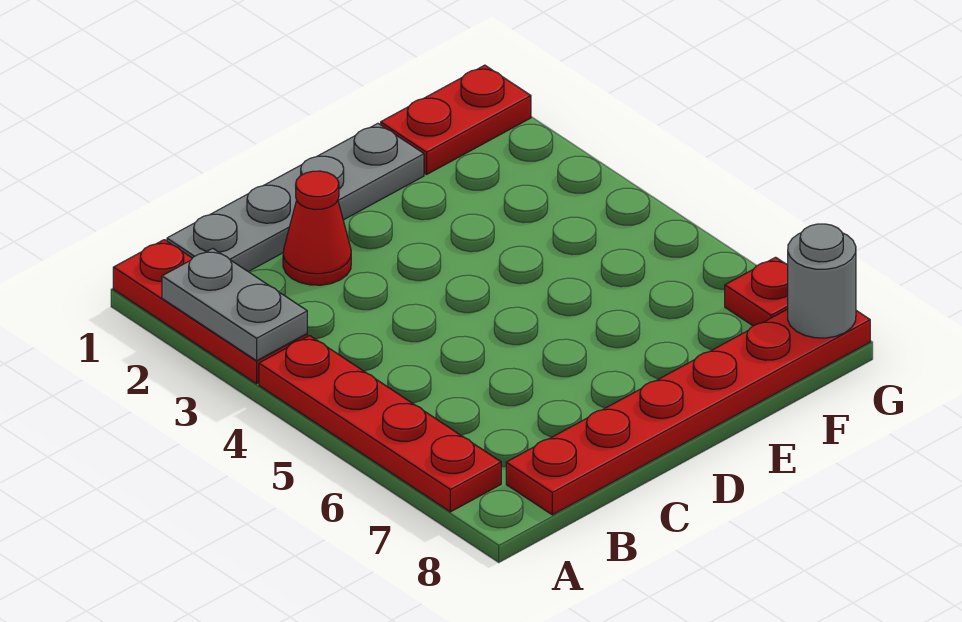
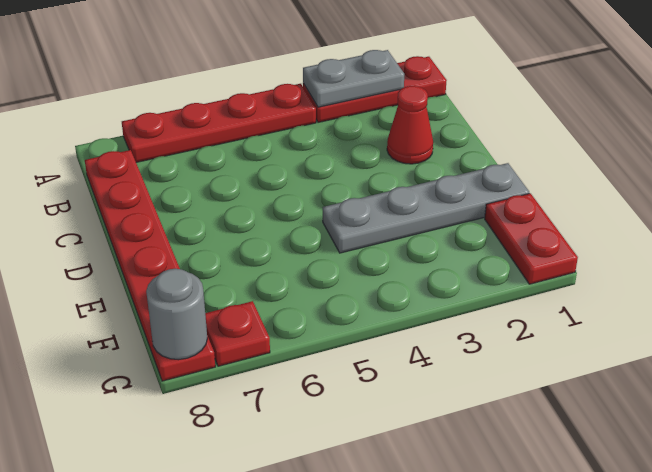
grey 1x4 plate [167,123,424,272] -> grey 1x4 plate turned to [323,163,529,253]

